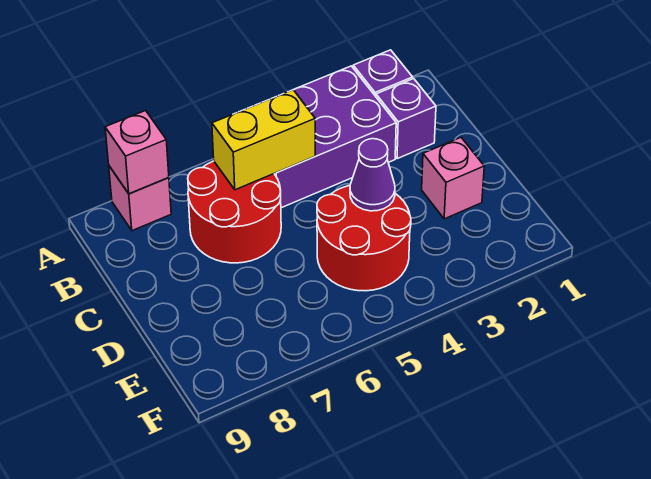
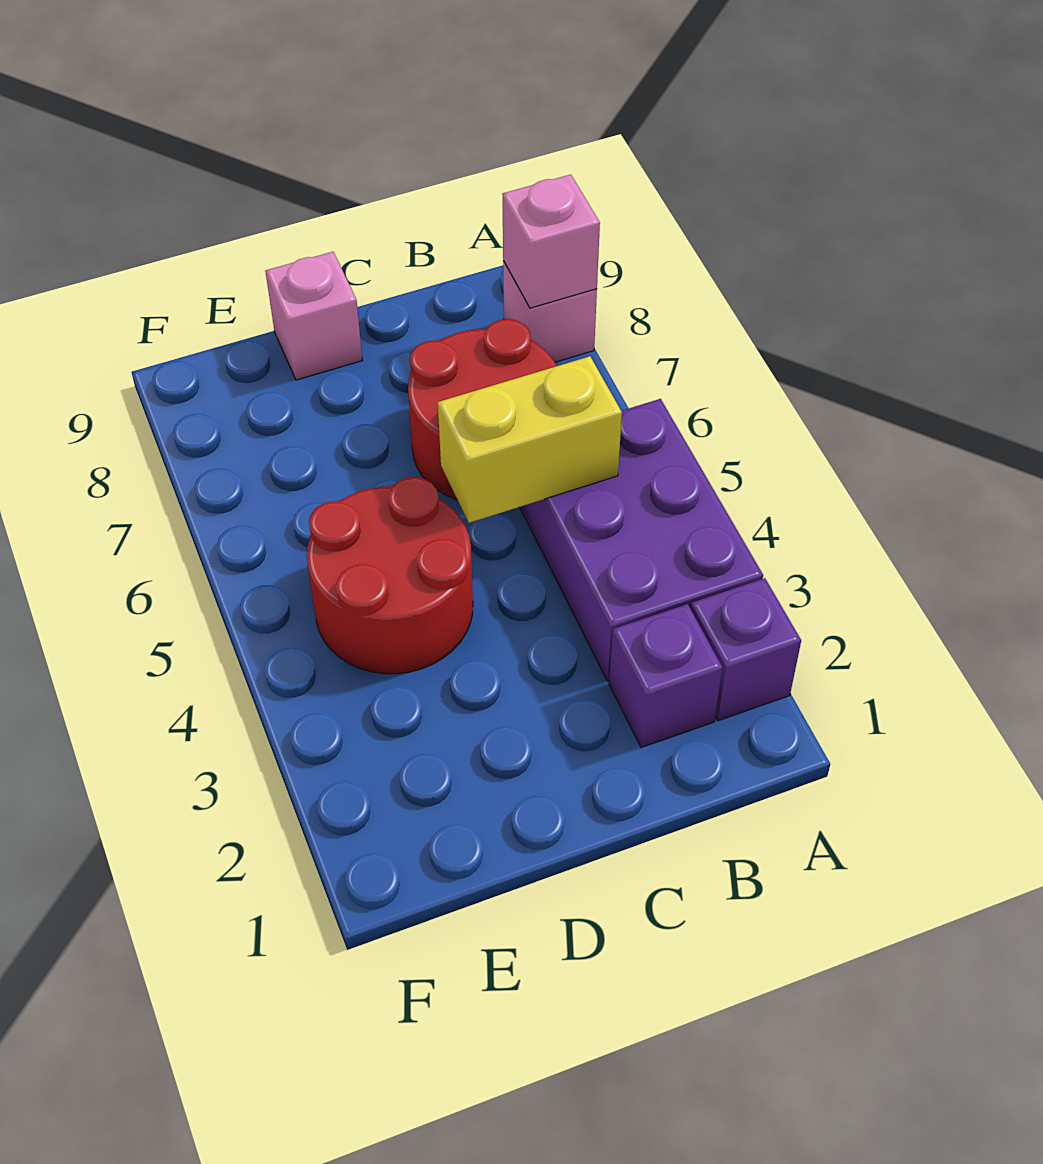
yellow 1x2 brick [212,90,315,190] -> yellow 1x2 brick turned to [438,356,622,523]
pink 1x1 brick [422,138,484,219] -> pink 1x1 brick moved to [266,252,363,380]
purple 1x1 cone [350,139,395,211] -> none

